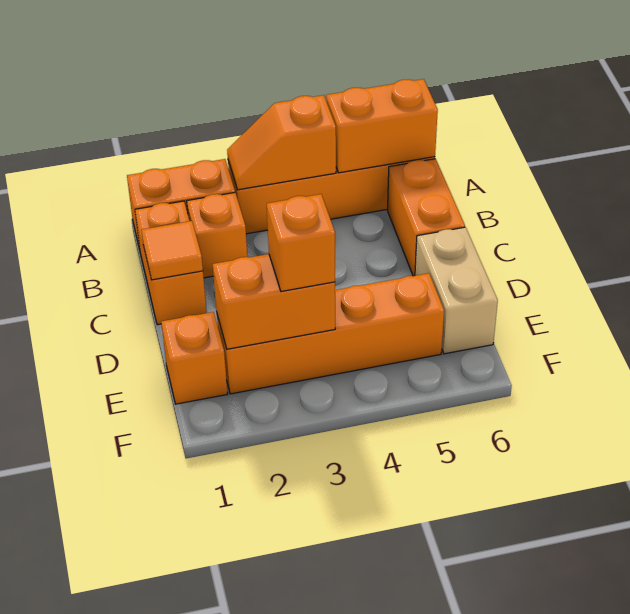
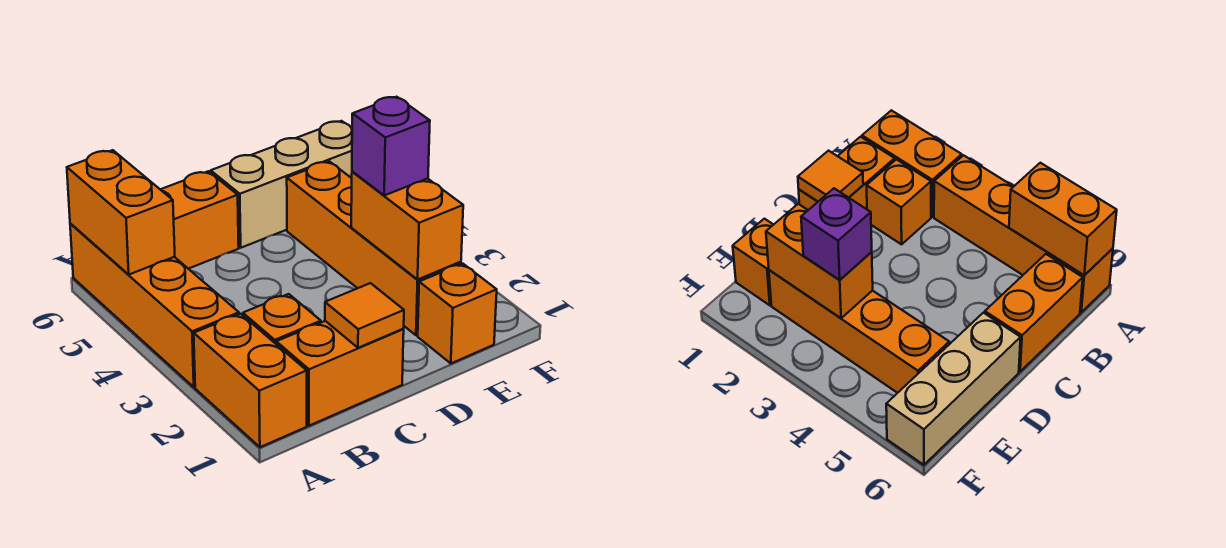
orange 1x2 slope [227,95,336,190] -> none
tan 1x2 brick [415,227,498,354] -> tan 1x3 brick [211,121,352,248]
orange 1x1 brick [267,194,335,291] -> purple 1x1 brick [352,97,430,195]

